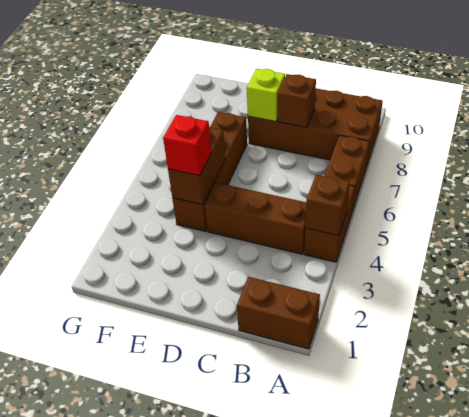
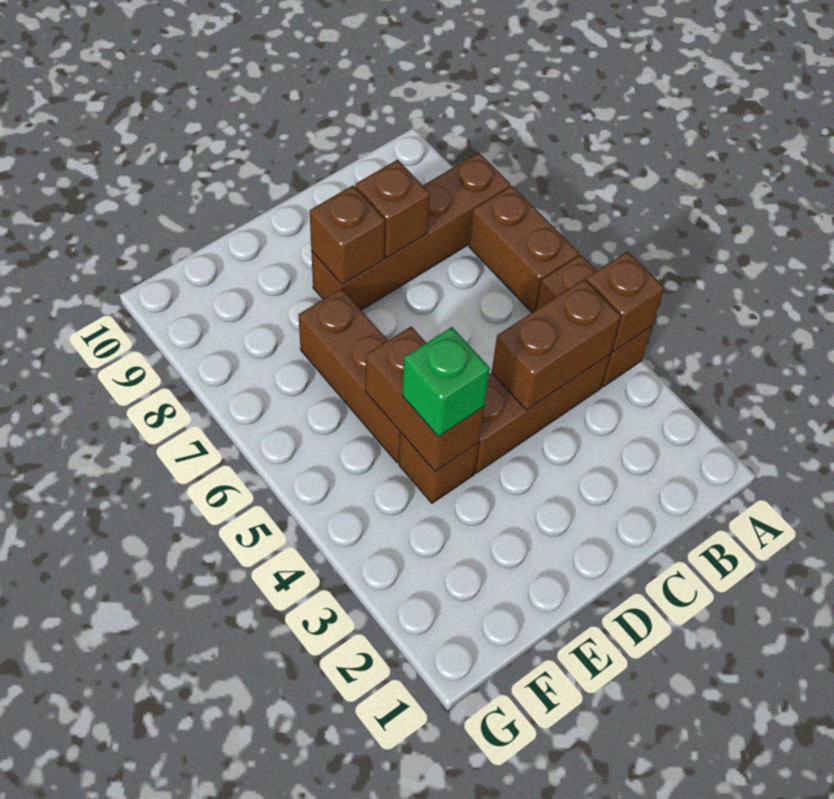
brown 1x2 brick [237,277,320,349] -> brown 1x2 brick moved to [492,279,621,410]
brown 2x4 brick [248,88,383,164] -> brown 1x4 brick [311,153,510,310]
lime 1x1 brick [247,69,285,122] -> brown 1x1 brick [310,185,385,285]
red 1x1 brick [163,115,211,176] -> green 1x1 brick [402,327,490,437]

